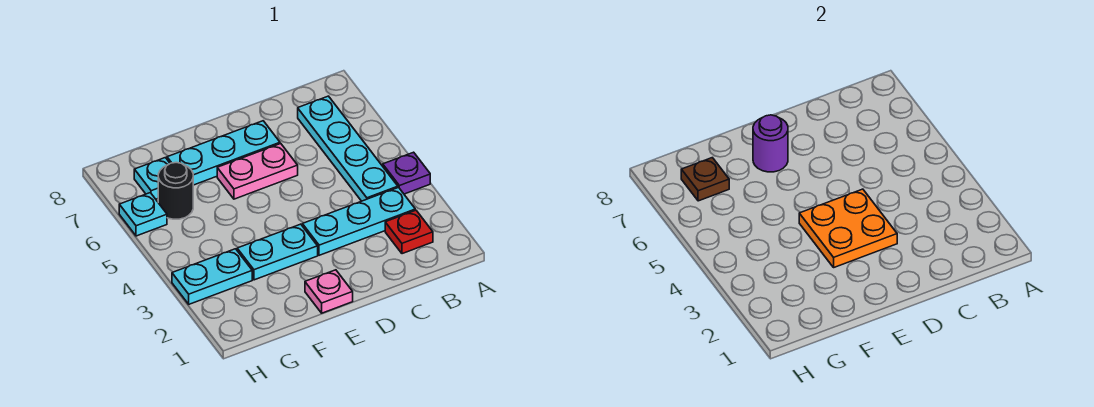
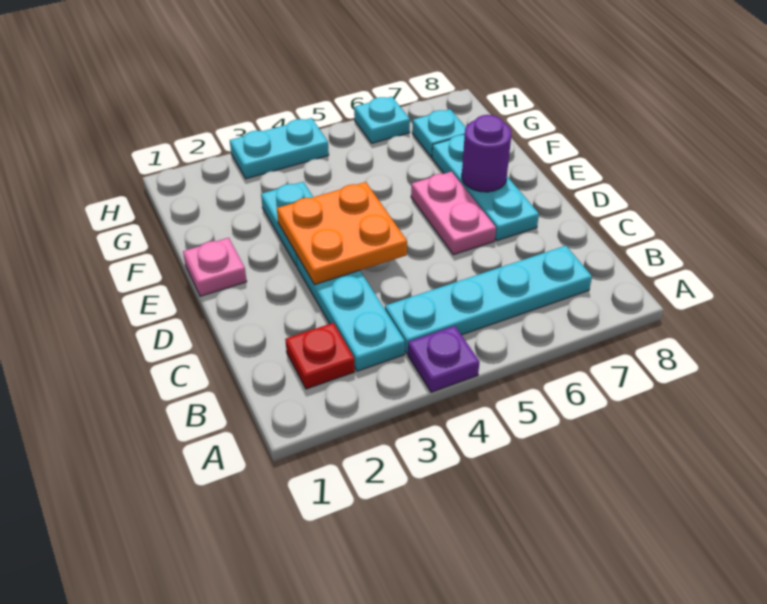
cyan 1x2 plate [172,249,252,304] -> cyan 1x2 plate turned to [230,118,329,179]
black 1x1 round brick [158,162,193,219] -> none
brown 1x1 plate [681,158,729,201] -> none

